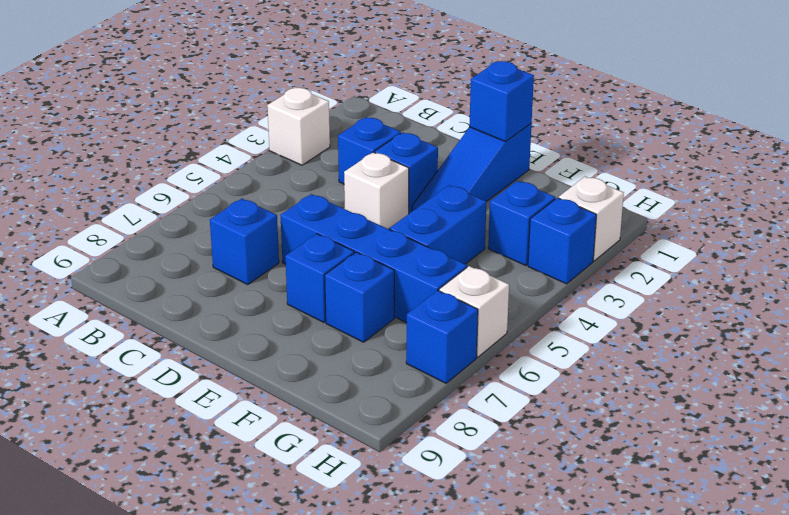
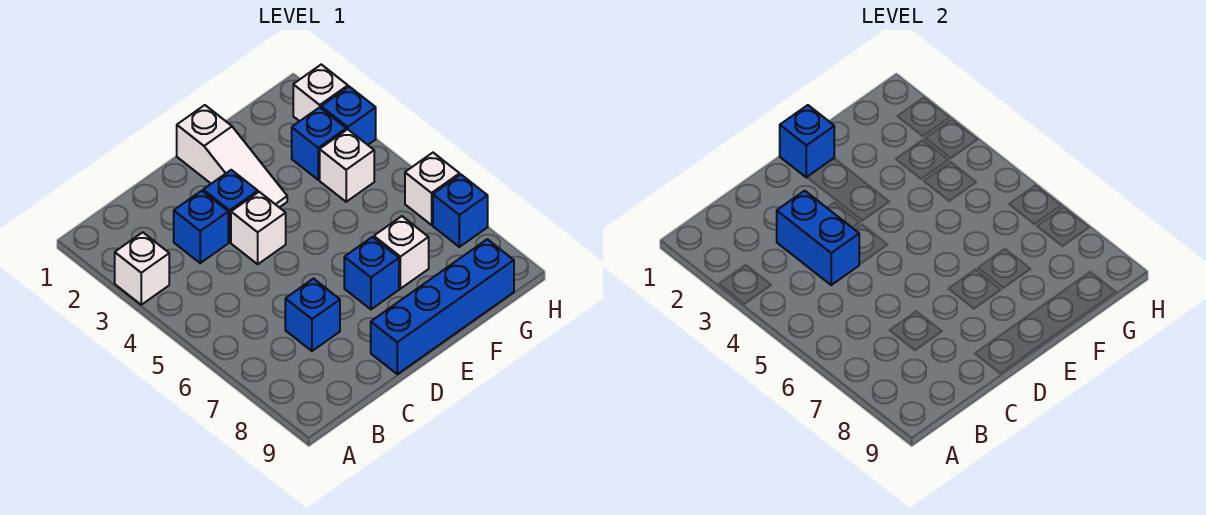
blue 1x4 brick [280,194,467,323] -> blue 1x4 brick moved to [371,239,514,374]
blue 1x3 slope [412,124,532,211] -> white 1x3 slope [177,105,287,207]
blue 1x2 brick [390,185,487,264] -> blue 1x2 brick moved to [777,191,859,285]
blue 1x1 brick [325,252,394,342] -> white 1x1 brick [374,216,429,289]
none -> white 1x1 brick [320,129,374,202]

